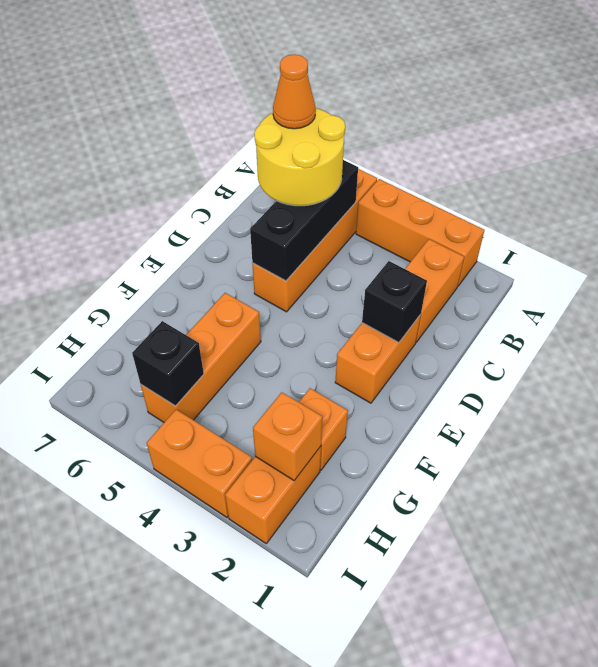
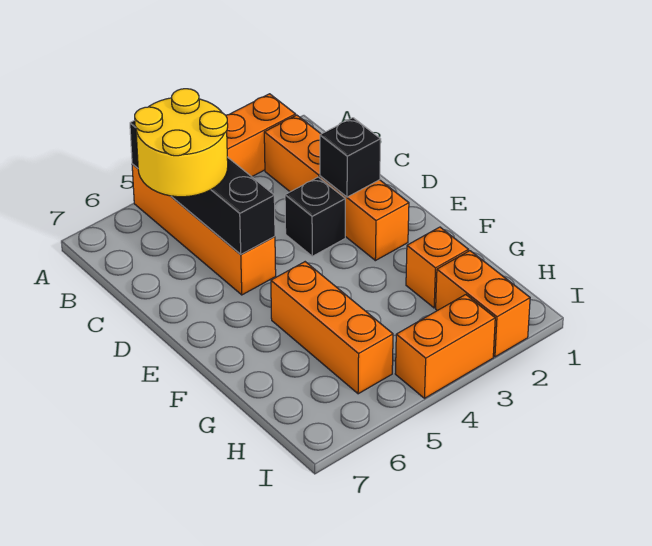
black 1x3 brick [250,160,358,281] -> black 1x4 brick [130,120,275,254]
orange 1x1 cone [273,54,316,129] -> none
orange 1x1 brick [253,392,322,480] -> none
black 1x1 brick [132,321,204,406] -> black 1x1 brick moved to [285,177,345,256]

